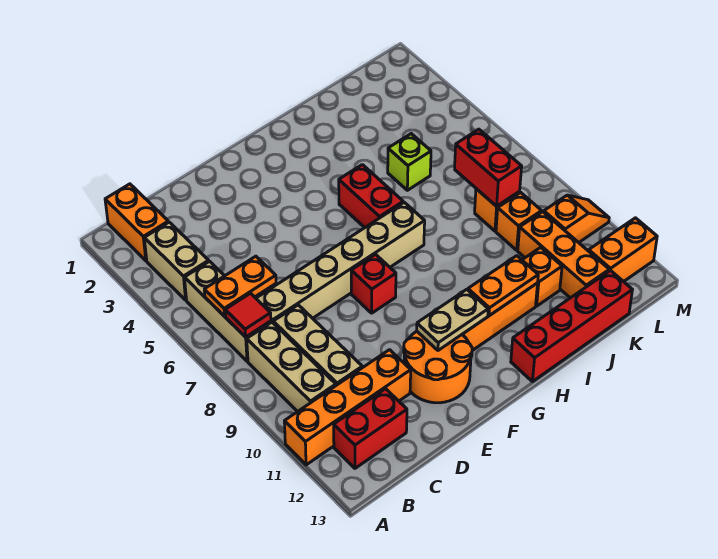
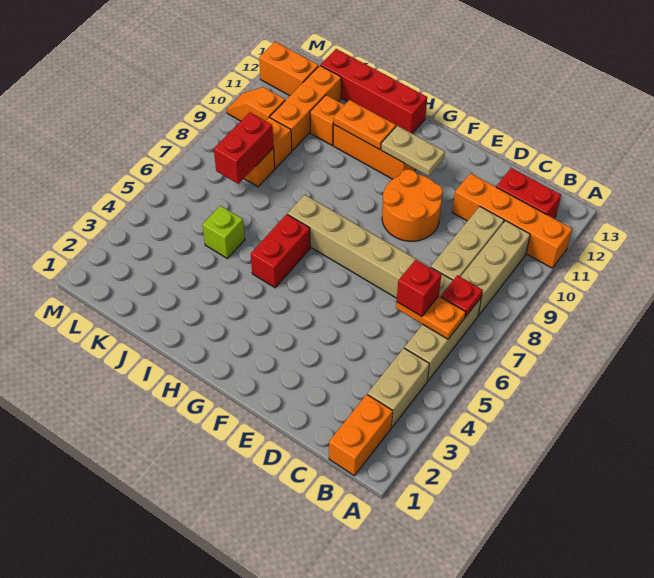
red 1x1 tile [225,293,271,337] -> red 1x1 plate [441,275,483,317]
orange 2x2 round brick [404,331,472,403] -> orange 2x2 round brick moved to [382,169,443,241]
red 1x1 brick [351,254,396,313] -> red 1x1 brick moved to [397,260,441,316]

